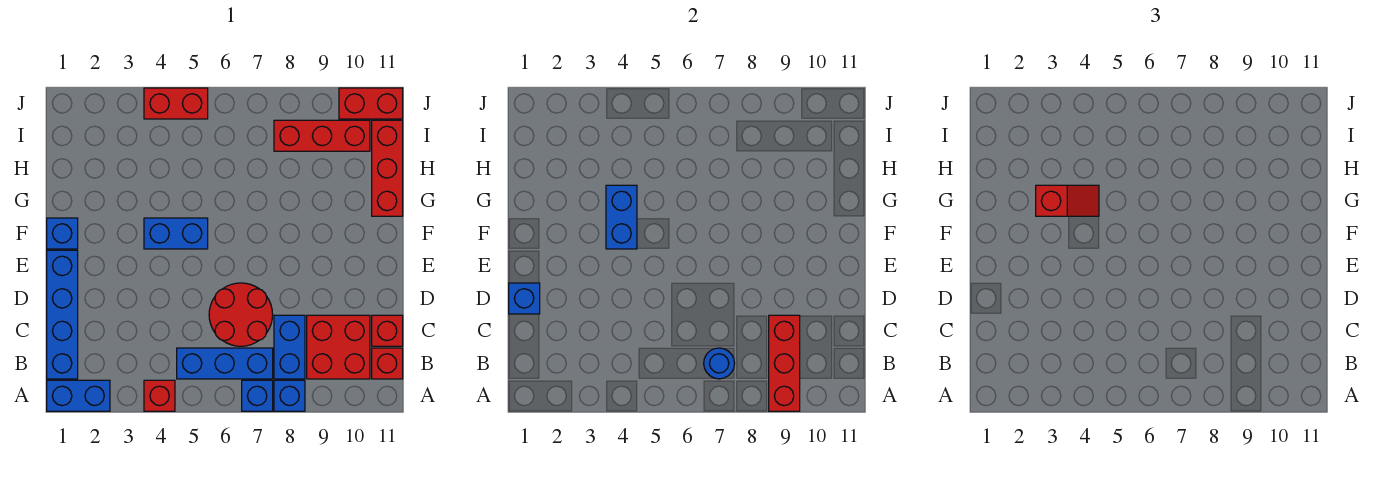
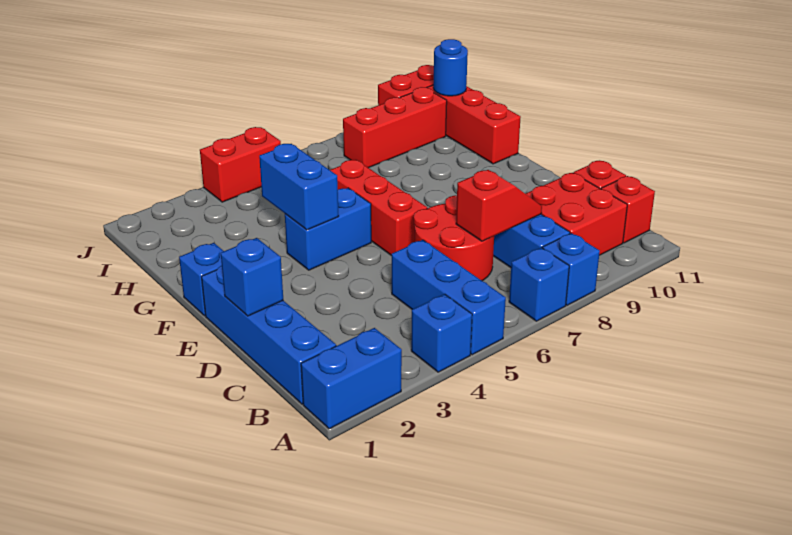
red 1x1 brick [144,380,175,411] -> blue 1x1 brick [411,294,472,372]
red 1x3 brick [769,315,800,411] -> red 1x3 brick moved to [330,160,427,256]
blue 1x3 brick [177,348,273,379] -> blue 1x3 brick turned to [392,240,506,355]
blue 1x1 round brick [704,348,735,379] -> blue 1x1 round brick moved to [433,39,468,96]
red 1x2 slope [1036,185,1099,216] -> red 1x2 slope moved to [456,170,542,241]

